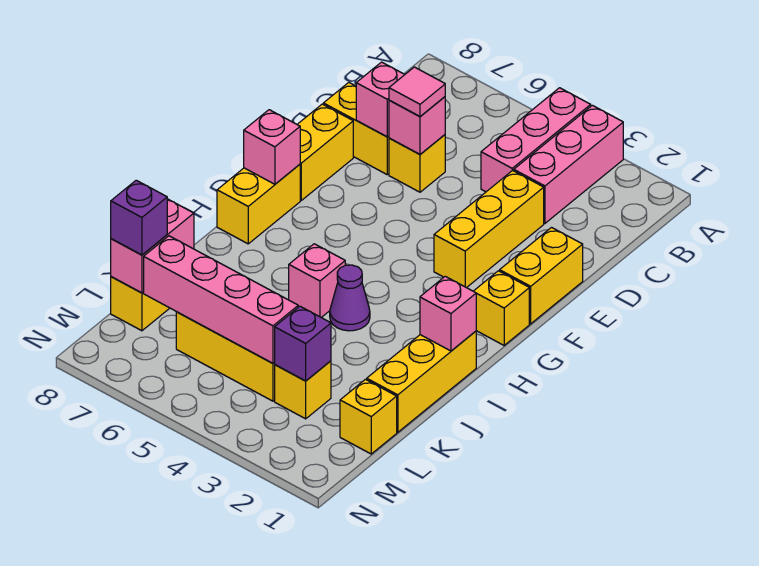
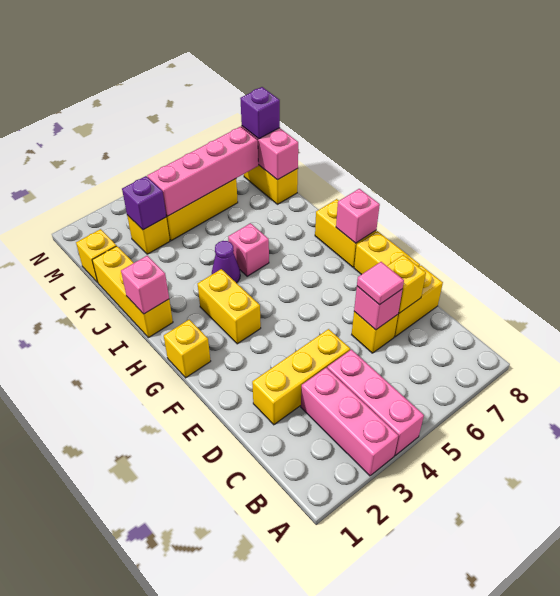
yellow 1x3 brick [434,170,544,288] -> yellow 1x3 brick turned to [252,329,350,425]
pink 1x1 brick [356,62,405,137] -> yellow 1x1 brick [387,255,426,313]
yellow 1x2 brick [500,228,583,324] -> yellow 1x2 brick moved to [198,269,261,344]

